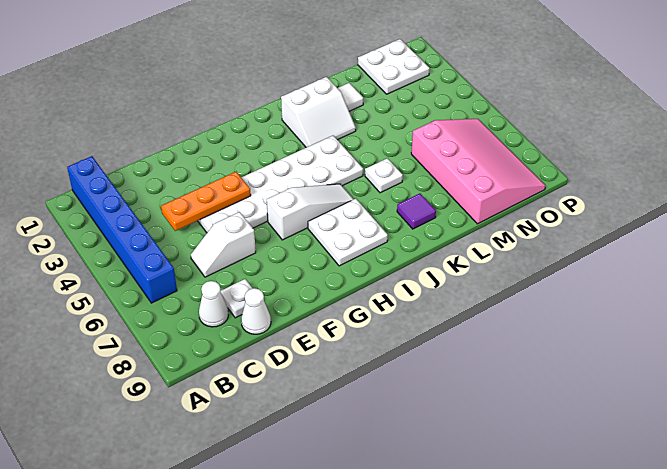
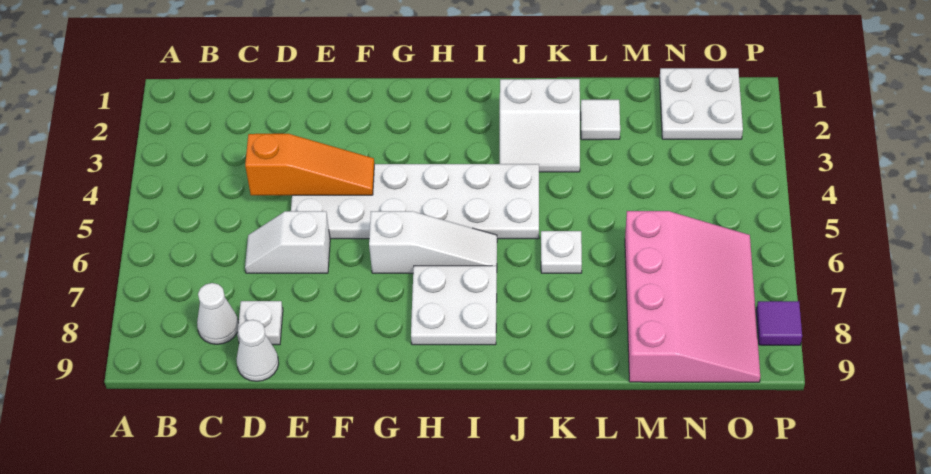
blue 1x6 brick [67,156,177,303] -> none
orange 1x3 plate [161,172,251,231] -> orange 1x3 slope [245,134,374,195]
purple 1x1 tile [397,194,436,229] -> purple 1x1 tile moved to [756,301,802,345]

